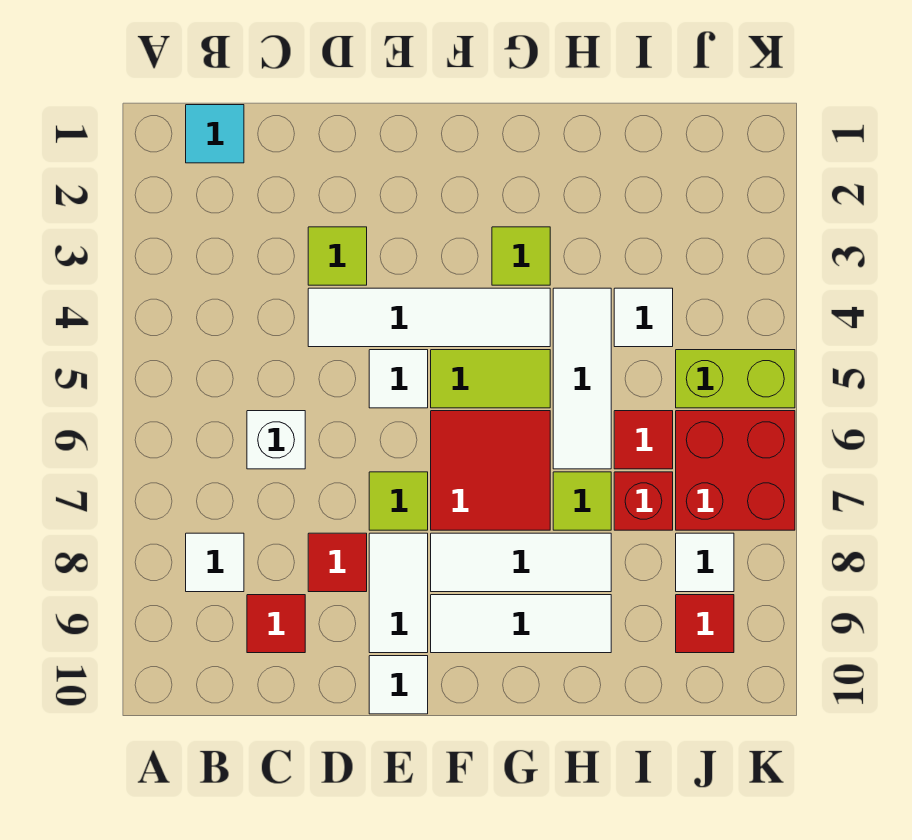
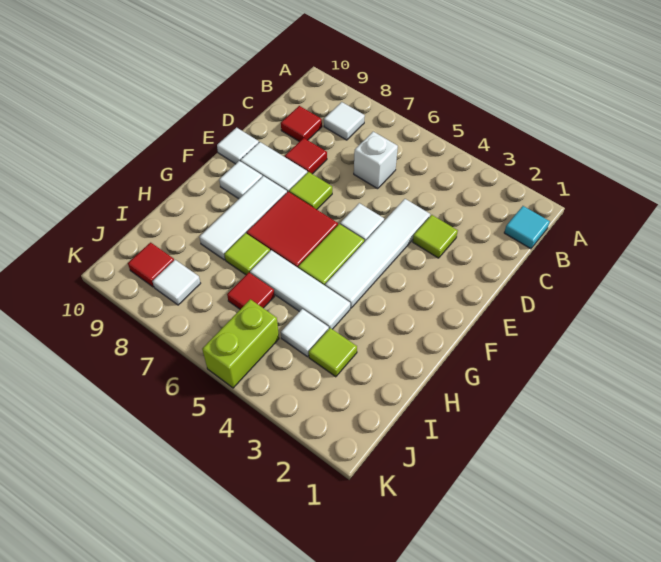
white 1x3 tile [431,595,611,653] -> white 1x1 tile [219,161,262,199]
lime 1x1 tile [492,227,550,285] -> lime 1x1 tile moved to [309,328,357,377]
red 1x1 brick [614,472,673,530] -> none
red 2x2 brick [676,411,795,530] -> none

